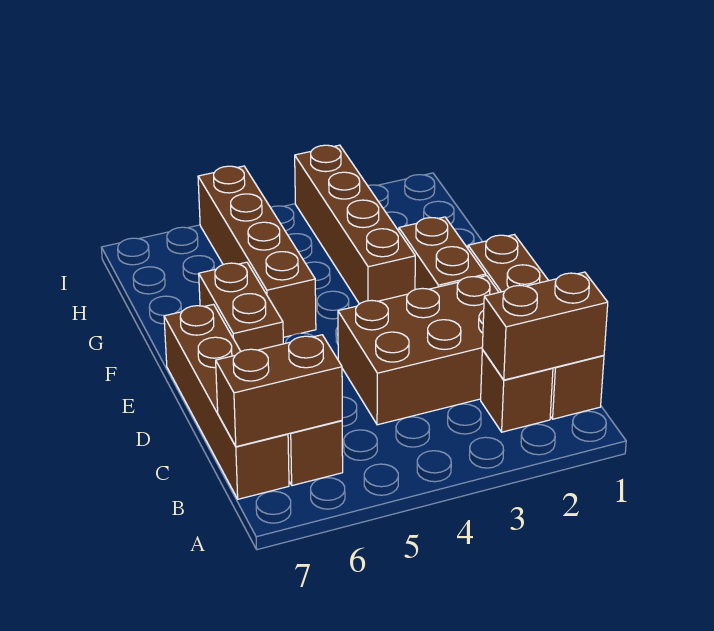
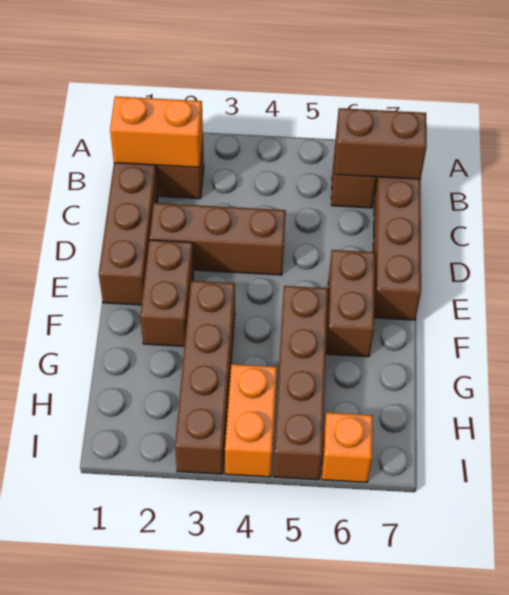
brown 1x2 brick [482,272,608,380] -> orange 1x2 brick [110,96,203,167]
brown 2x3 brick [338,276,499,425] -> brown 1x3 brick [149,203,286,275]
none -> orange 1x2 brick [225,364,277,477]
none -> orange 1x1 brick [322,412,373,482]

